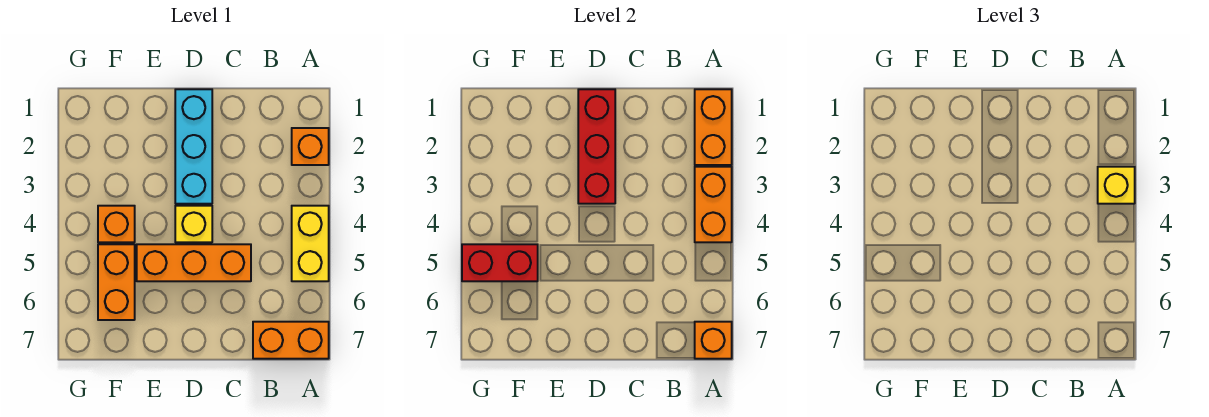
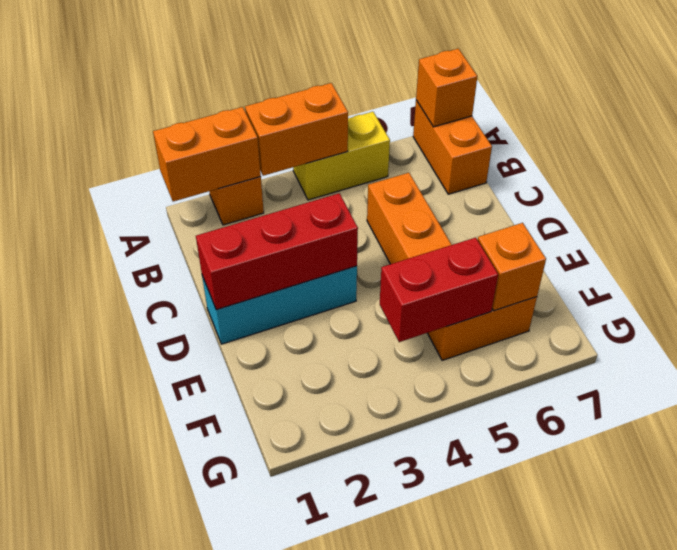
yellow 1x1 brick [1098,167,1135,204] -> none
yellow 1x1 brick [175,206,212,242] -> none
orange 1x1 brick [98,206,135,242] -> orange 1x1 brick moved to [478,223,546,311]
red 1x2 brick [462,244,538,281] -> red 1x2 brick turned to [380,238,498,342]

